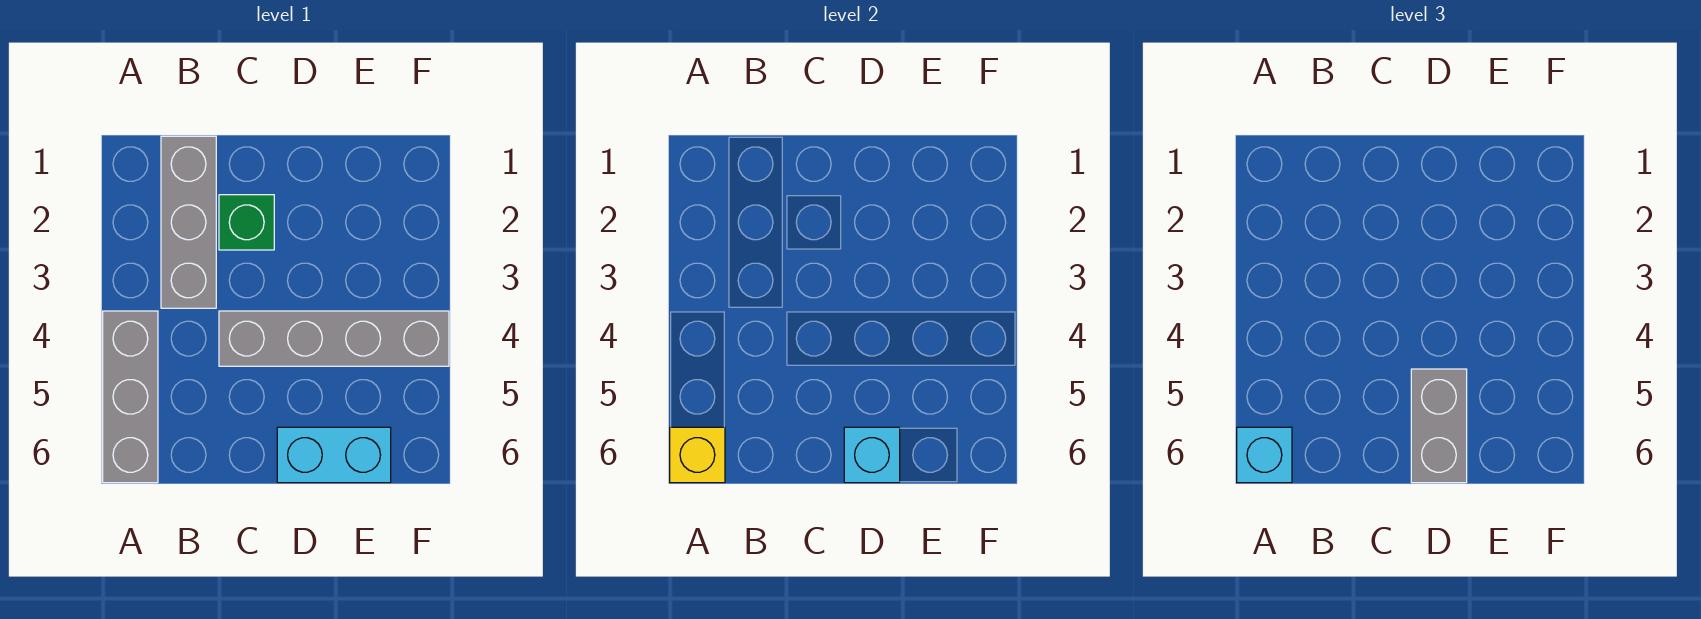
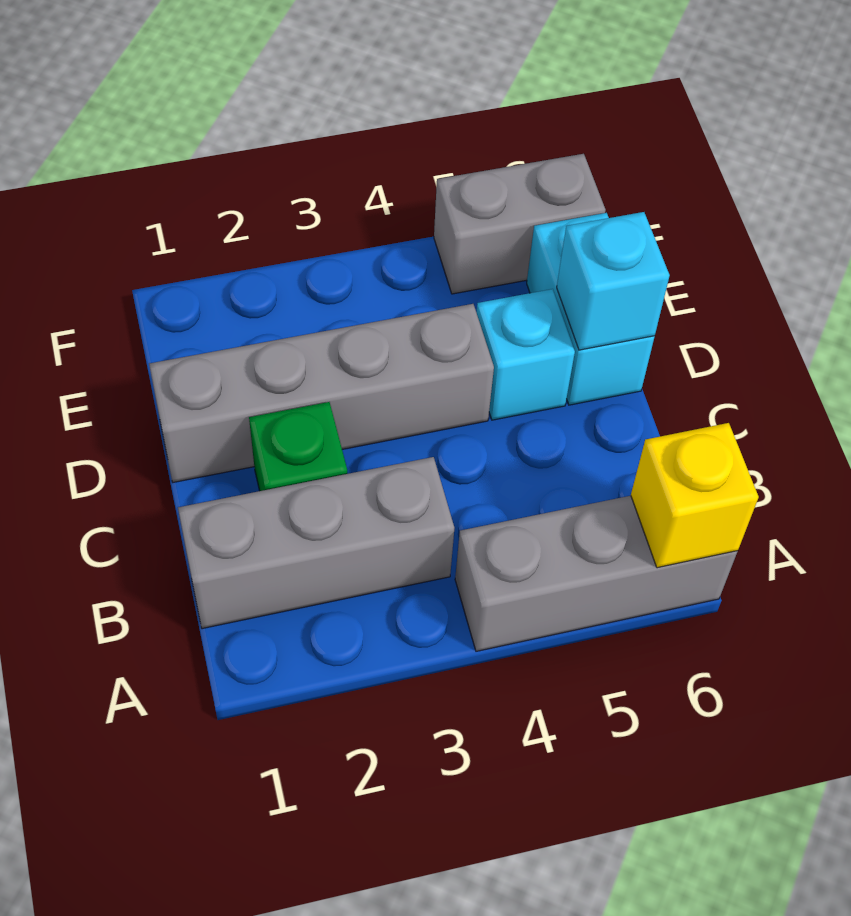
cyan 1x1 brick [1237,427,1292,483] -> cyan 1x1 brick moved to [476,289,575,420]
grey 1x4 brick [219,311,449,366] -> grey 1x4 brick turned to [149,304,494,482]
grey 1x2 brick [1411,369,1467,483] -> grey 1x2 brick moved to [434,154,606,294]

